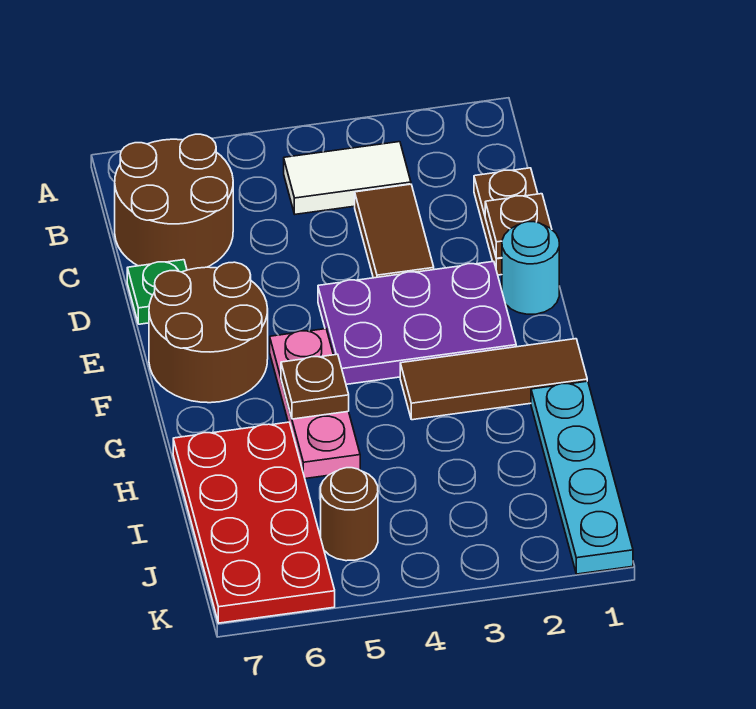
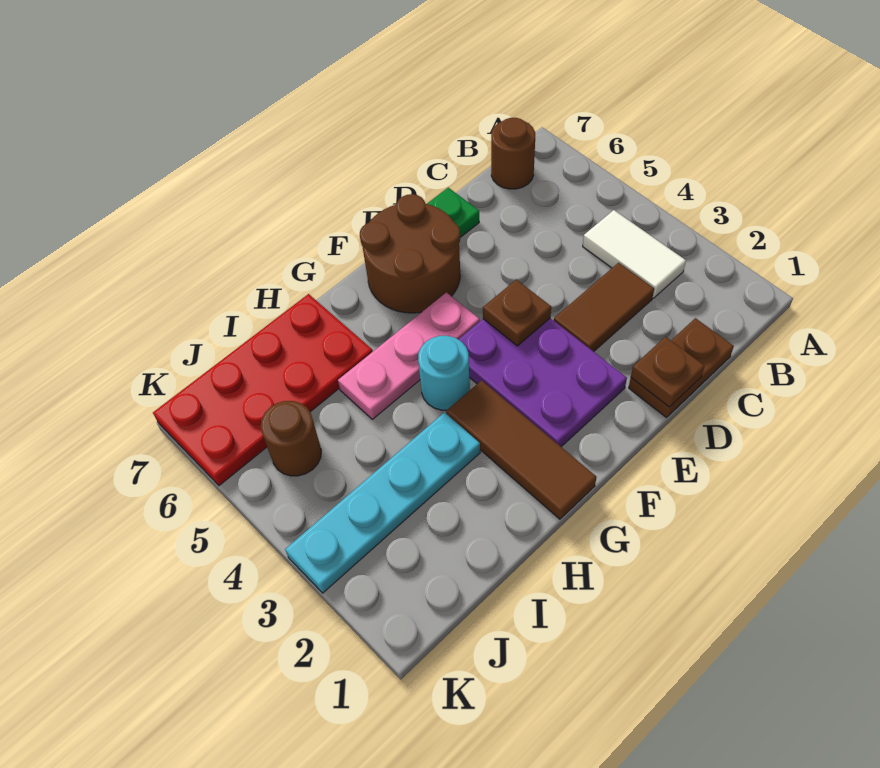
brown 2x2 round brick [115,134,233,270] -> brown 1x1 round brick [491,118,535,189]
cyan 1x1 round brick [502,222,559,314] -> cyan 1x1 round brick moved to [418,336,470,410]
brown 1x1 plate [281,354,349,419] -> brown 1x1 plate moved to [483,280,551,346]
cyan 1x4 plate [531,381,633,574] -> cyan 1x4 plate moved to [285,412,480,593]

